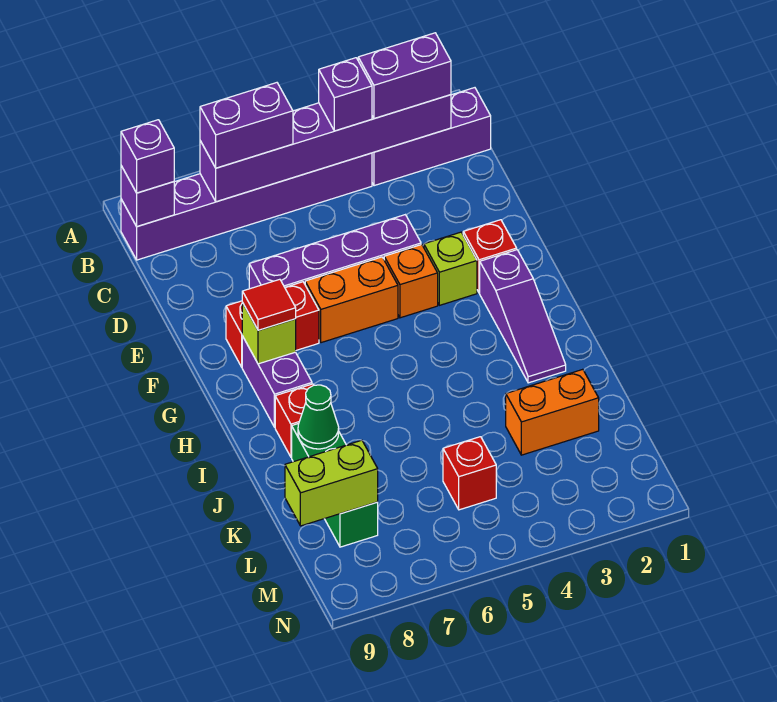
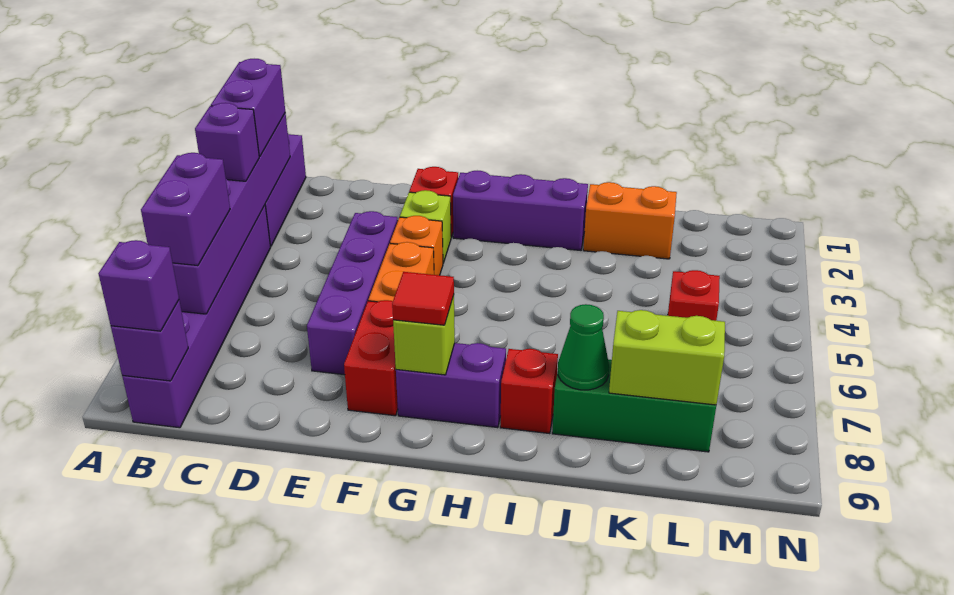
purple 1x3 slope [480,250,566,383] -> purple 1x3 brick [453,171,588,250]
orange 1x2 brick [506,369,599,455] -> orange 1x2 brick turned to [583,182,677,259]
lime 1x2 brick [285,440,378,526] -> lime 1x2 brick turned to [609,310,725,405]

